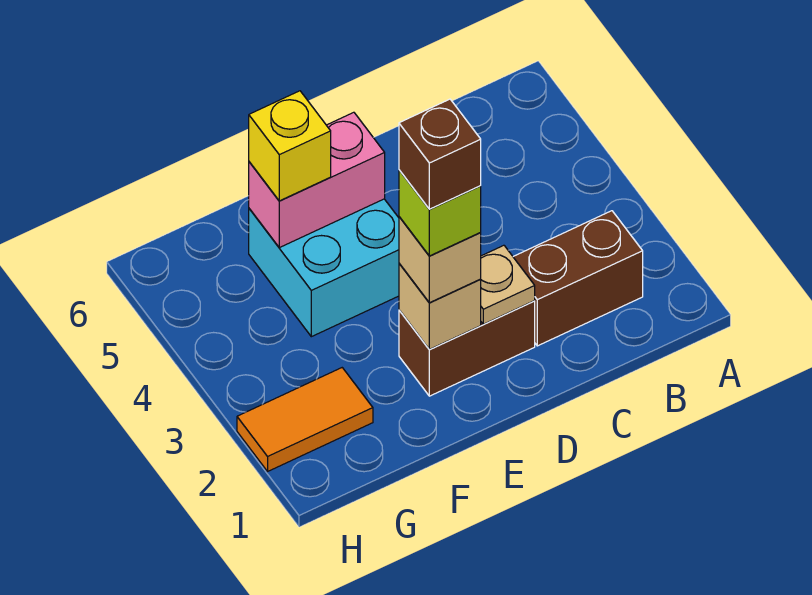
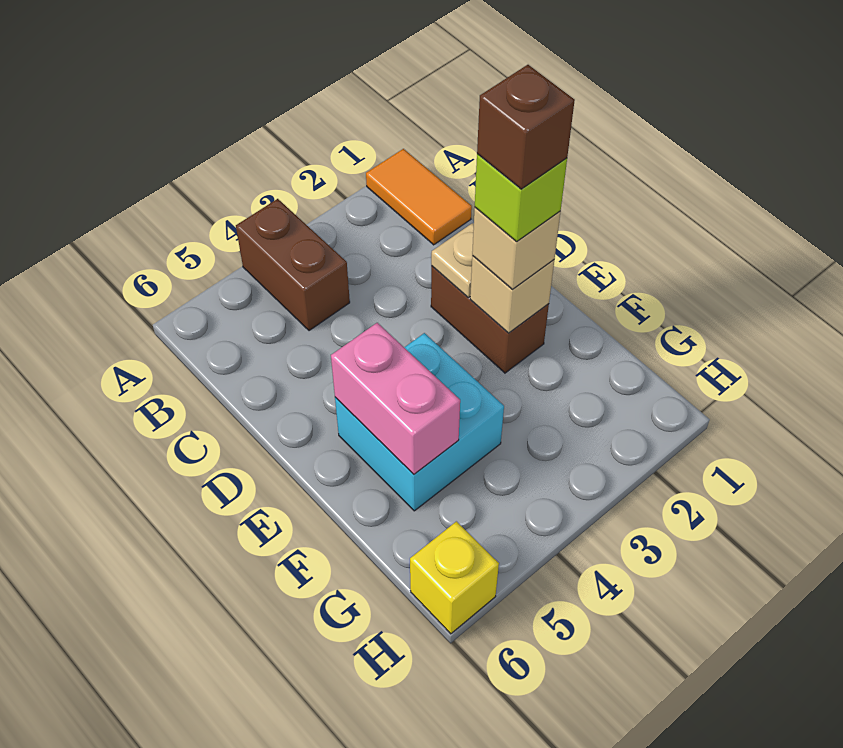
brown 1x2 brick [513,211,643,346] -> brown 1x2 brick moved to [236,199,350,331]
yellow 1x1 brick [249,91,331,201] -> yellow 1x1 brick moved to [410,521,499,634]
orange 1x2 tile [237,368,373,471] -> orange 1x2 tile moved to [366,149,472,245]

